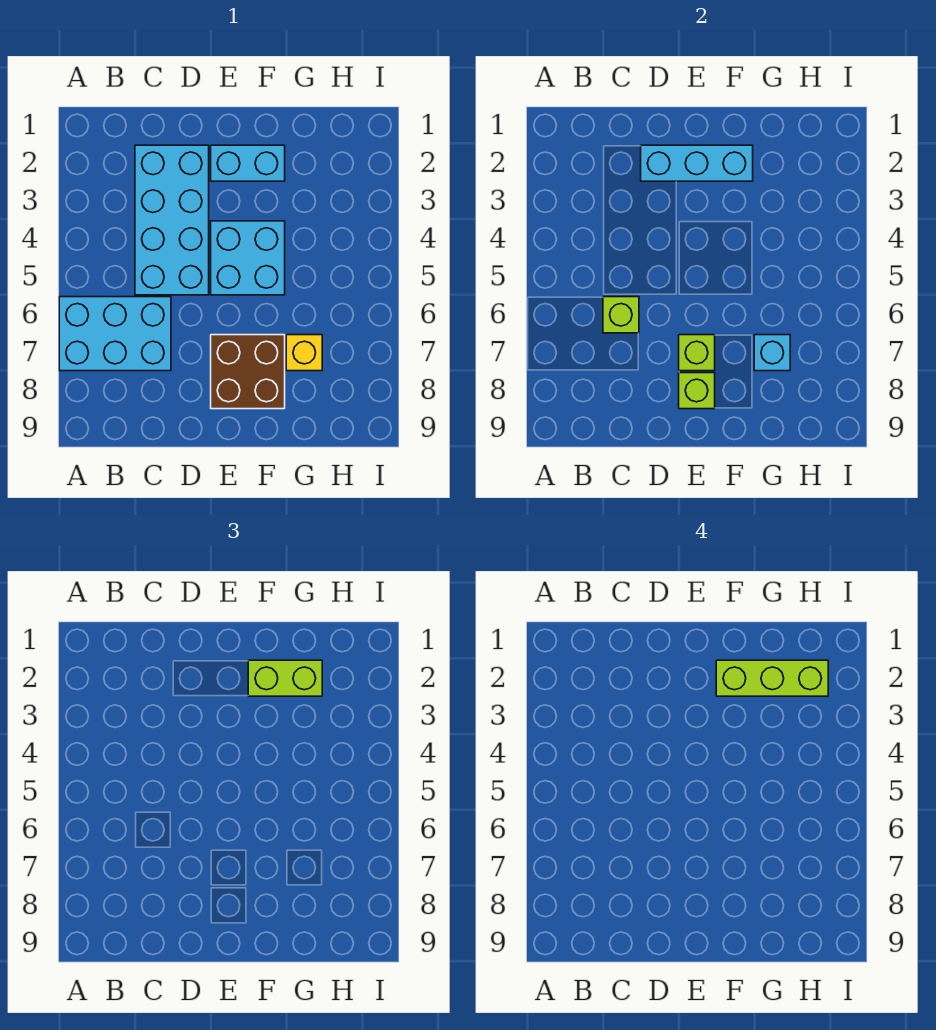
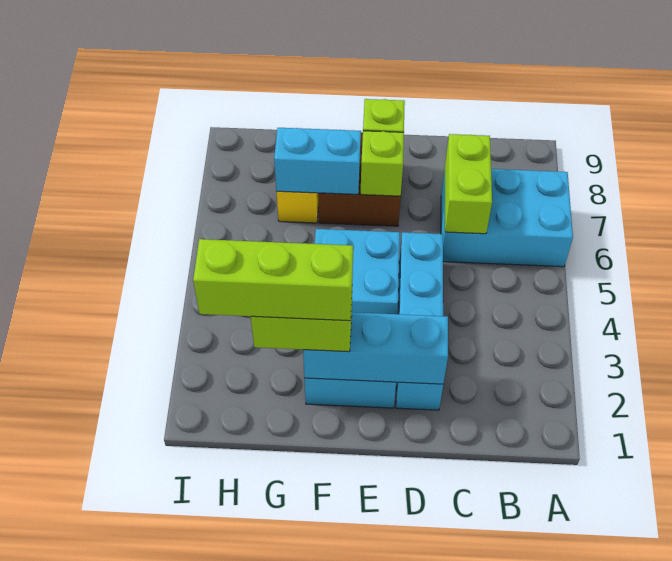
cyan 2x4 brick [135,145,209,295] -> cyan 1x4 brick [396,232,443,410]
lime 1x1 brick [603,297,639,333] -> lime 1x2 brick [445,134,492,234]
cyan 1x1 brick [754,335,790,371] -> cyan 1x2 brick [274,128,361,194]

